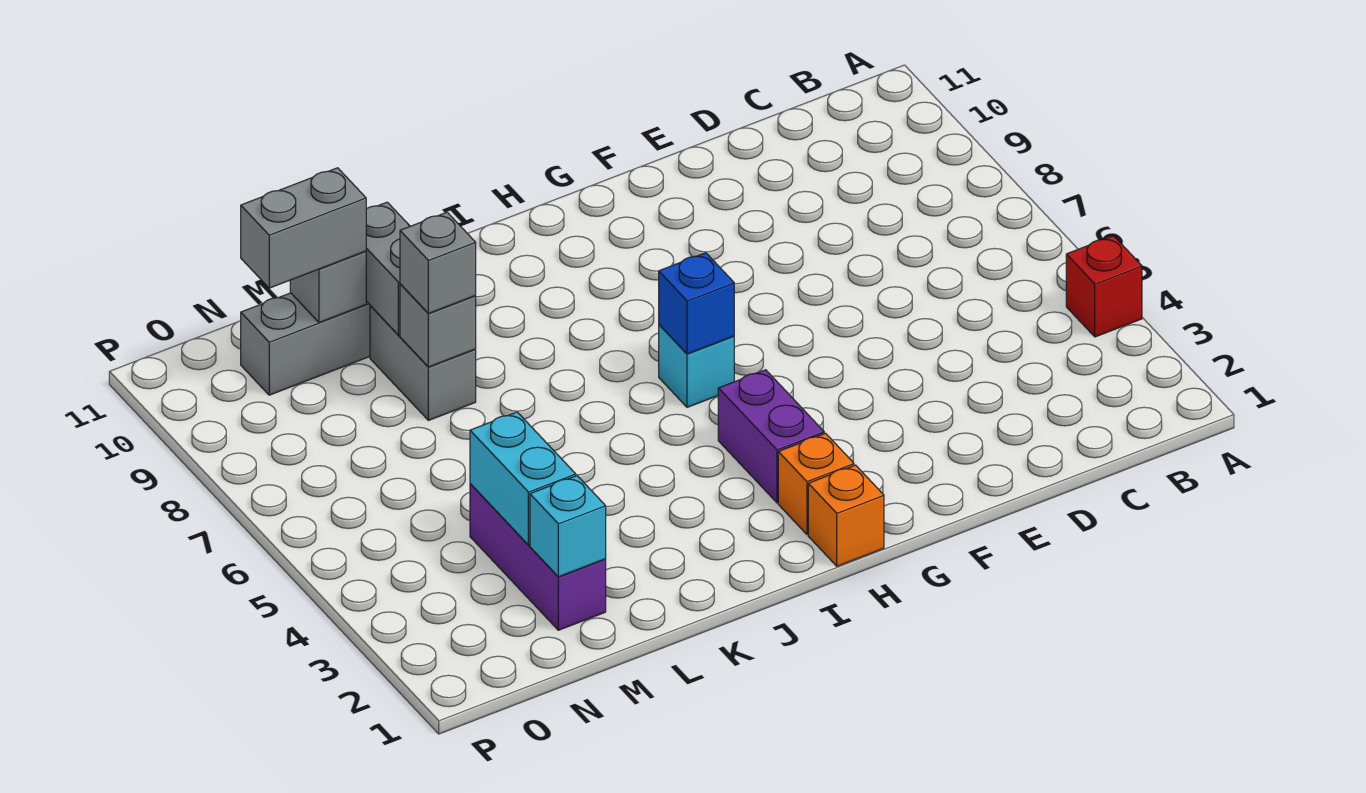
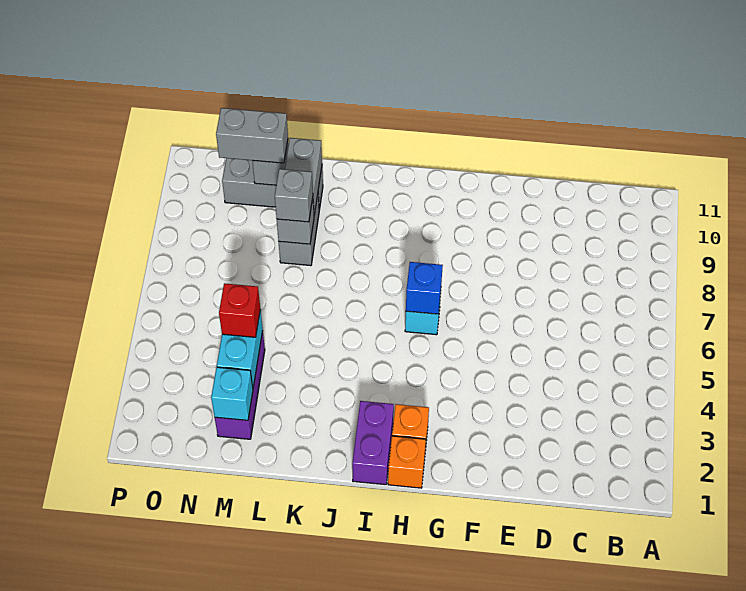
red 1x1 brick [1066,236,1142,337] -> red 1x1 brick moved to [219,283,260,337]
purple 1x2 brick [718,370,824,503] -> purple 1x2 brick moved to [352,401,394,485]

